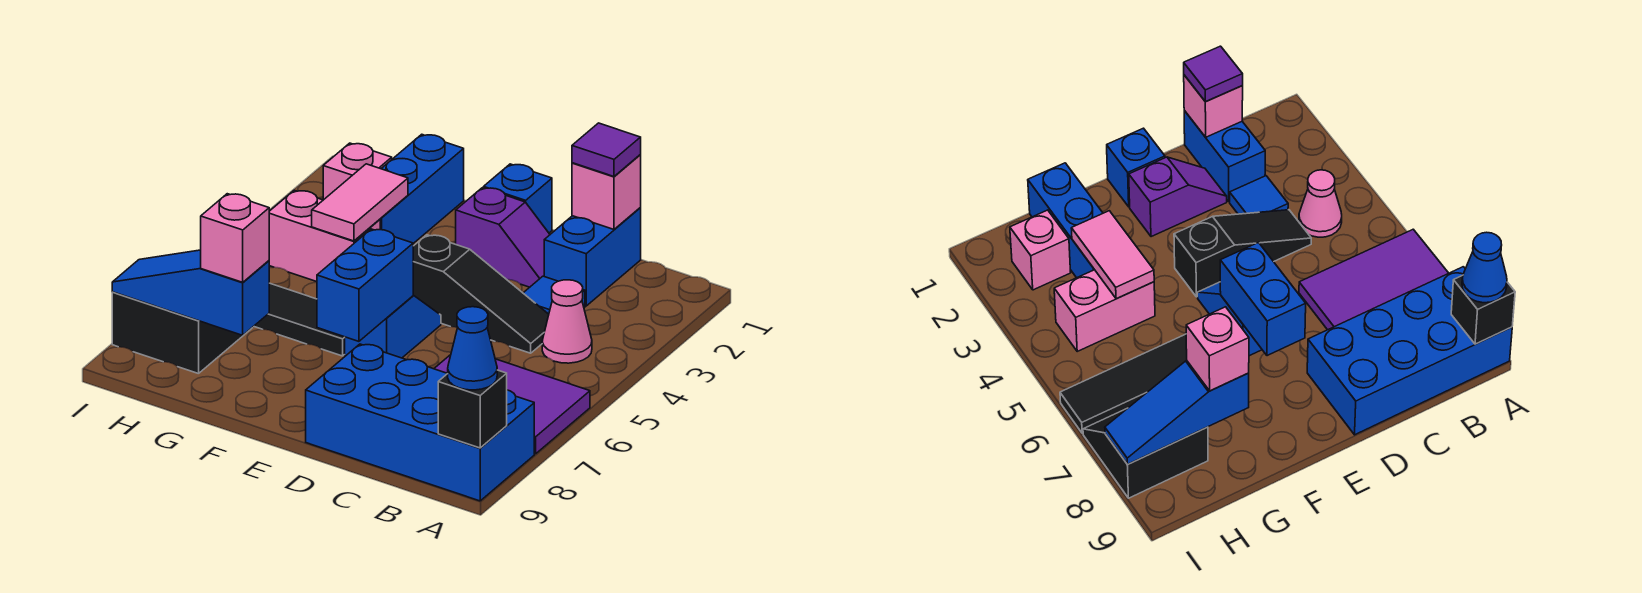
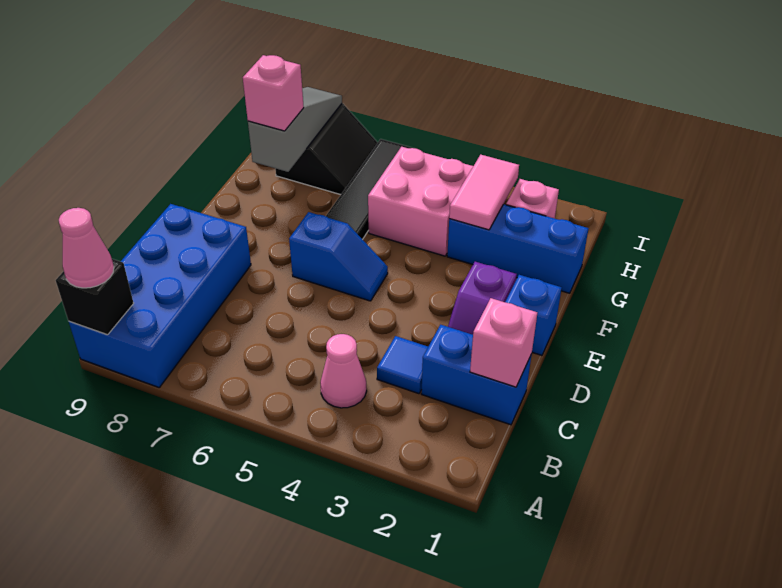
purple 2x3 tile [434,355,590,454] -> none
blue 1x1 cone [448,307,497,390] -> pink 1x1 cone [59,208,114,288]
purple 1x1 tile [572,123,641,177] -> none
black 1x3 slope [413,235,549,353] -> none
blue 1x2 brick [317,229,413,341] -> none
pink 1x2 tile [312,164,408,241] -> pink 1x2 tile turned to [449,155,519,230]
pink 1x2 brick [269,190,380,282] -> pink 2x2 brick [368,147,473,256]
blue 1x3 slope [112,250,269,335] -> grey 1x3 slope [248,87,342,172]

